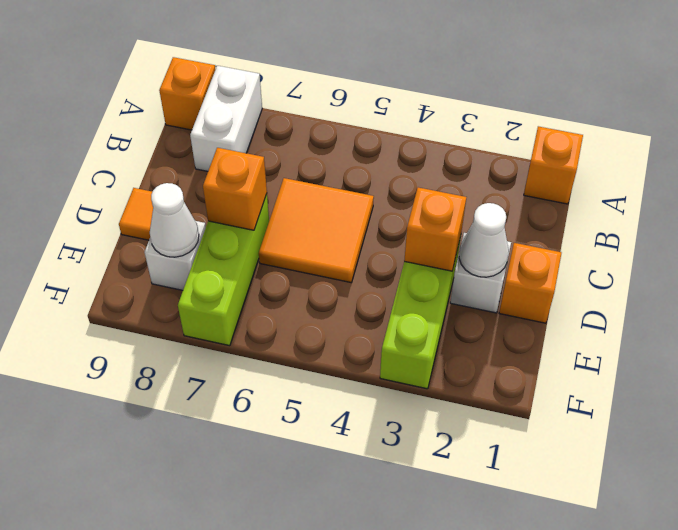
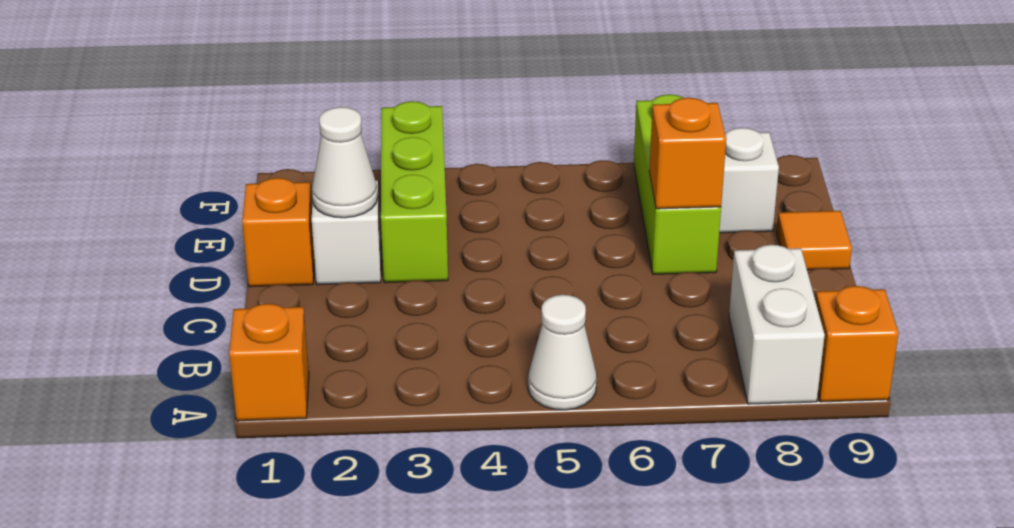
orange 2x2 tile [259,178,374,282] -> none
orange 1x1 brick [404,187,466,271] -> none
white 1x1 cone [150,183,199,257] -> white 1x1 cone moved to [528,295,597,410]

